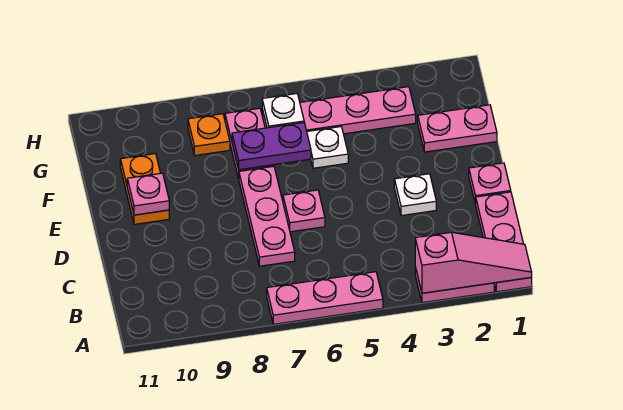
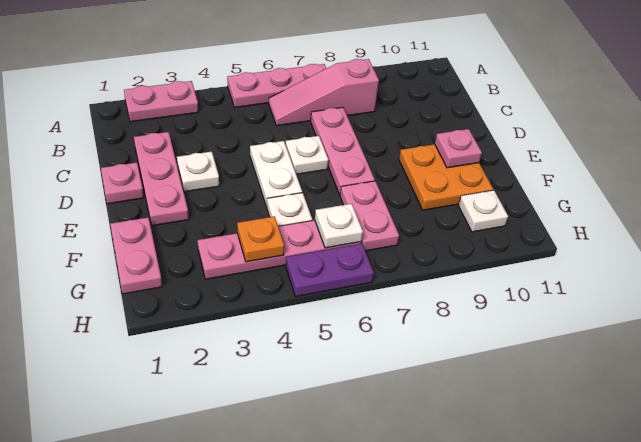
pink 1x3 plate [476,192,532,292] -> pink 1x3 plate moved to [134,132,189,226]
pink 1x3 slope [415,232,532,293] -> pink 1x3 slope moved to [268,59,379,126]
none -> white 1x2 plate [250,141,302,207]
pink 1x1 plate [283,190,325,232] -> white 1x1 plate [286,136,329,174]
orange 1x2 plate [120,154,169,224] -> orange 2x2 plate [399,144,493,210]
pink 1x2 plate [418,105,497,152] -> pink 1x2 plate turned to [110,218,162,294]
purple 1x2 plate [232,122,311,170] -> purple 1x2 plate moved to [286,243,374,297]
orange 1x1 plate [188,114,230,155] -> orange 1x1 plate moved to [237,216,284,262]
none -> white 1x1 plate [458,190,508,232]

